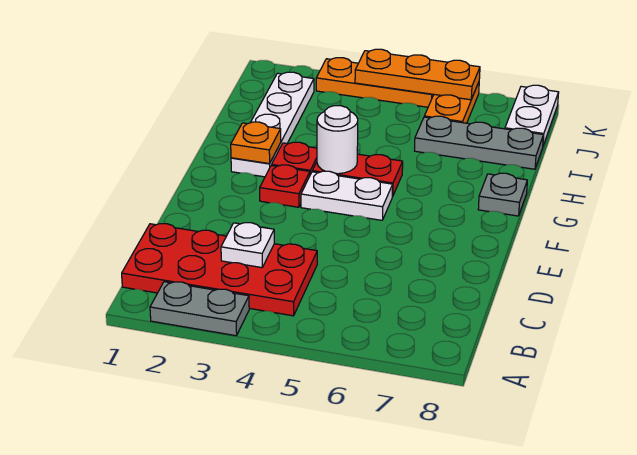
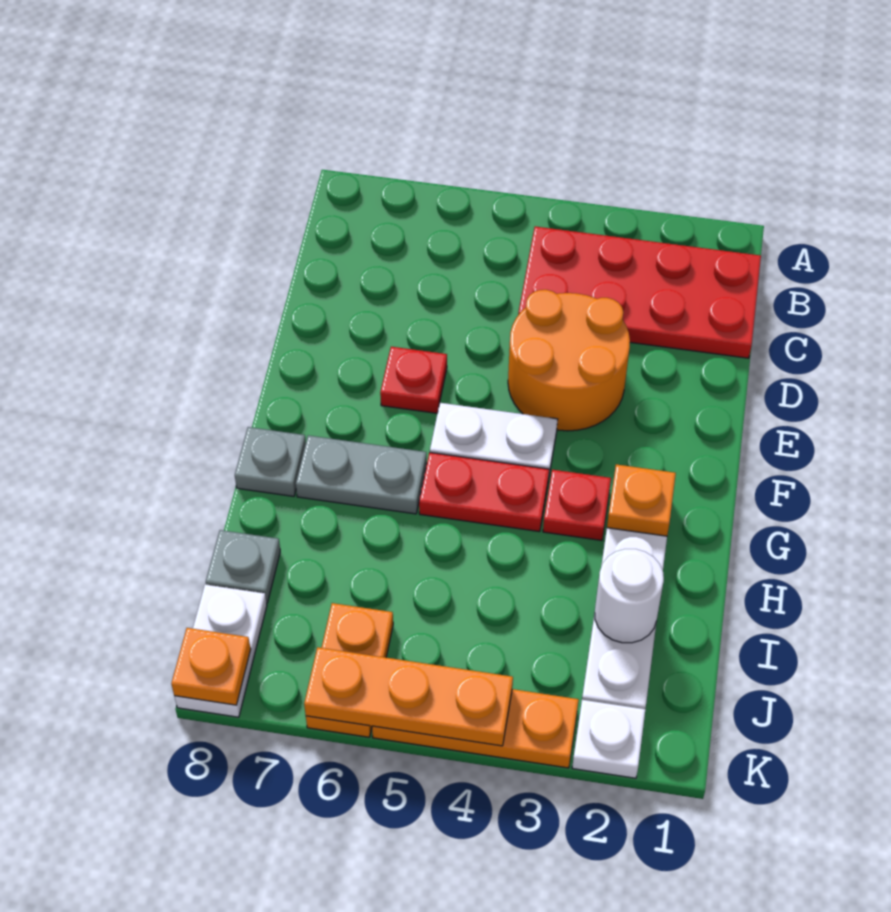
grey 1x2 plate [150,282,249,336] -> grey 1x2 plate moved to [296,435,427,514]
white 1x1 plate [221,223,274,268] -> white 1x1 plate moved to [572,700,645,778]
none -> orange 2x2 round brick [508,290,630,431]
red 1x1 plate [260,165,310,207] -> red 1x1 plate moved to [380,347,447,413]
white 1x1 round brick [317,106,358,174] -> white 1x1 round brick moved to [595,549,664,643]
grey 1x3 plate [415,116,543,169] -> grey 1x1 plate [206,530,280,603]
none -> orange 1x1 plate [171,628,251,705]

